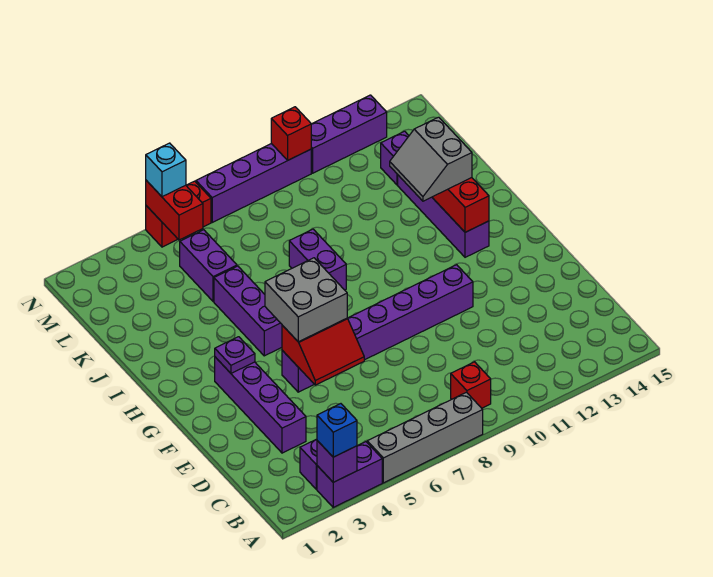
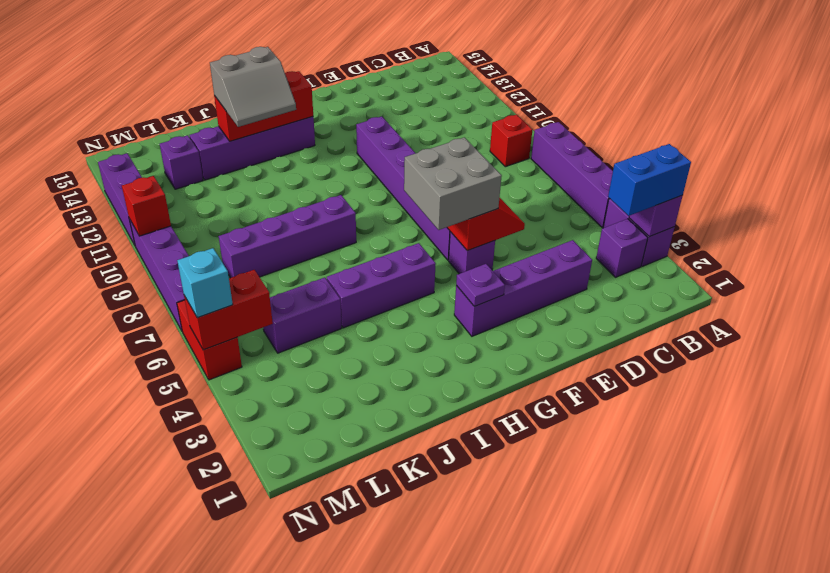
blue 1x1 brick [317,404,357,457] -> blue 1x2 brick [608,144,691,216]
grey 1x4 brick [367,392,483,483] -> purple 1x4 brick [531,122,613,228]
purple 1x2 brick [289,229,346,290] -> purple 1x4 brick [219,195,356,278]

